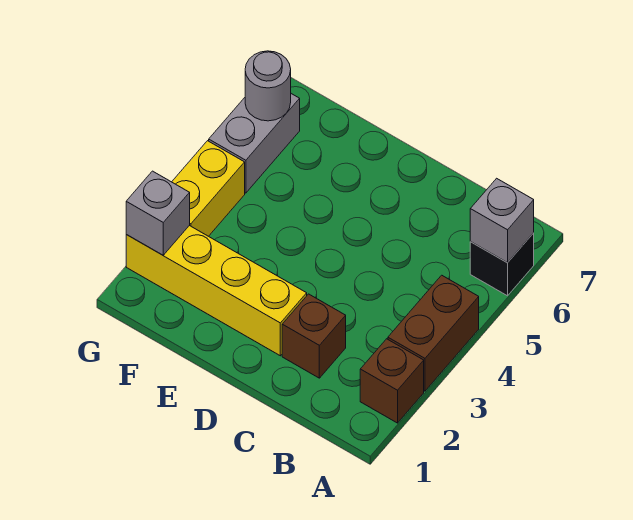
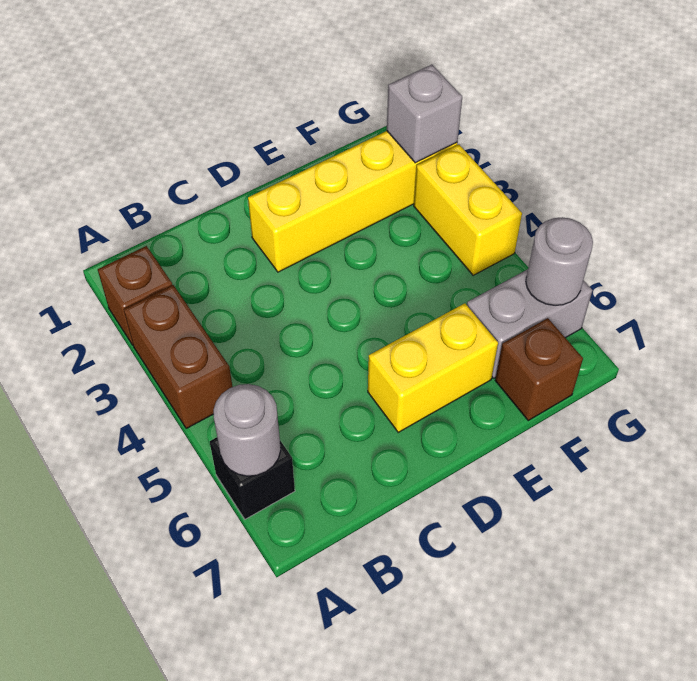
grey 1x1 brick [470,178,534,263] -> grey 1x1 round brick [214,384,281,476]
brown 1x1 brick [282,294,346,378] -> brown 1x1 brick moved to [495,318,583,420]
none -> yellow 1x2 brick [368,303,498,432]
grey 1x2 brick [209,94,300,193] -> grey 1x2 brick turned to [467,269,592,378]

